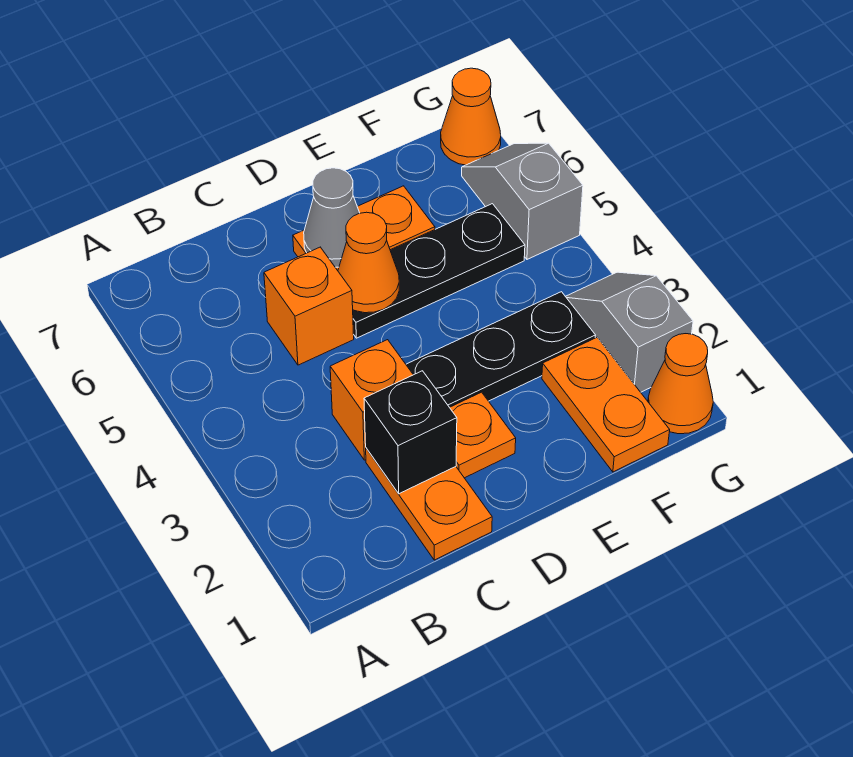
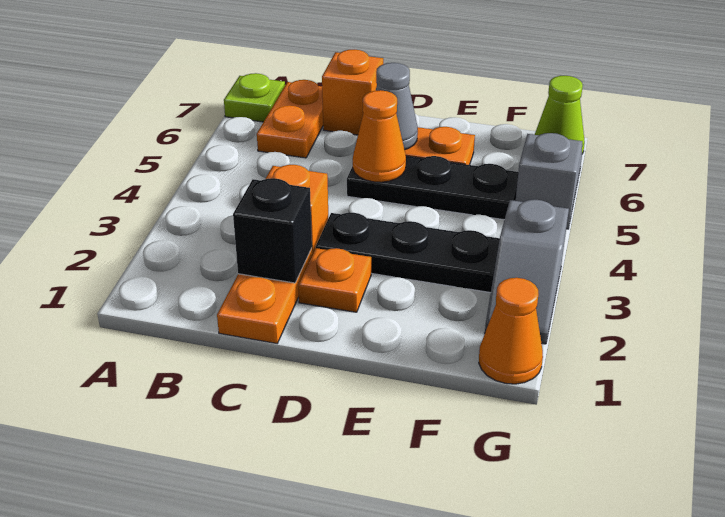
none -> lime 1x1 plate [224,73,285,122]
orange 1x1 brick [264,247,354,365] -> orange 1x1 brick moved to [322,50,383,135]
orange 1x2 plate [542,338,670,472] -> orange 1x2 plate moved to [257,80,323,158]
grey 1x2 slope [565,272,693,392] -> grey 1x2 slope turned to [485,200,569,344]
orange 1x1 cone [441,68,501,165] -> lime 1x1 cone [535,76,585,154]

